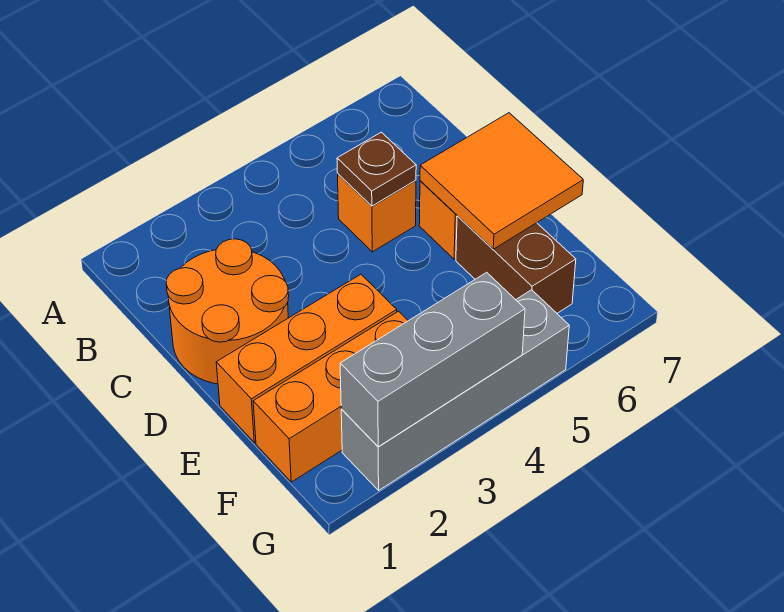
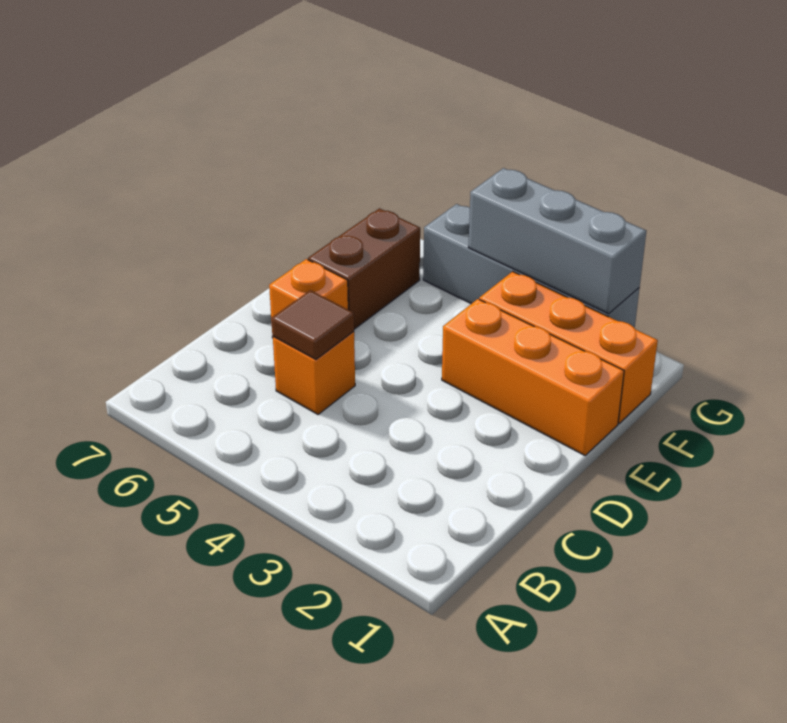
orange 2x2 round brick [166,239,289,384] -> none
brown 1x1 plate [337,132,416,206] -> brown 1x1 tile [272,290,354,359]
orange 2x2 tile [420,113,583,249] -> none

